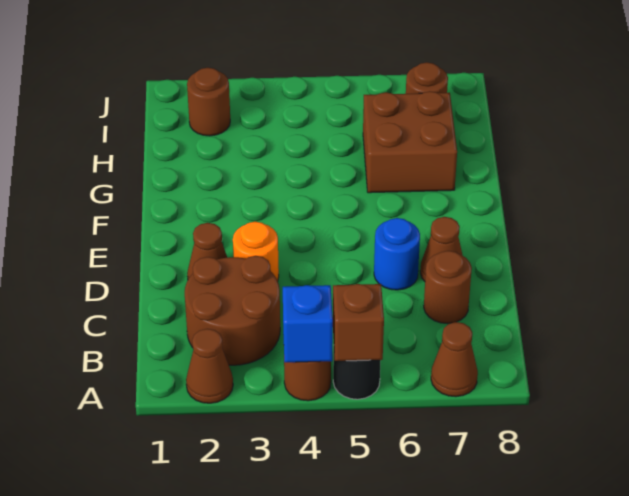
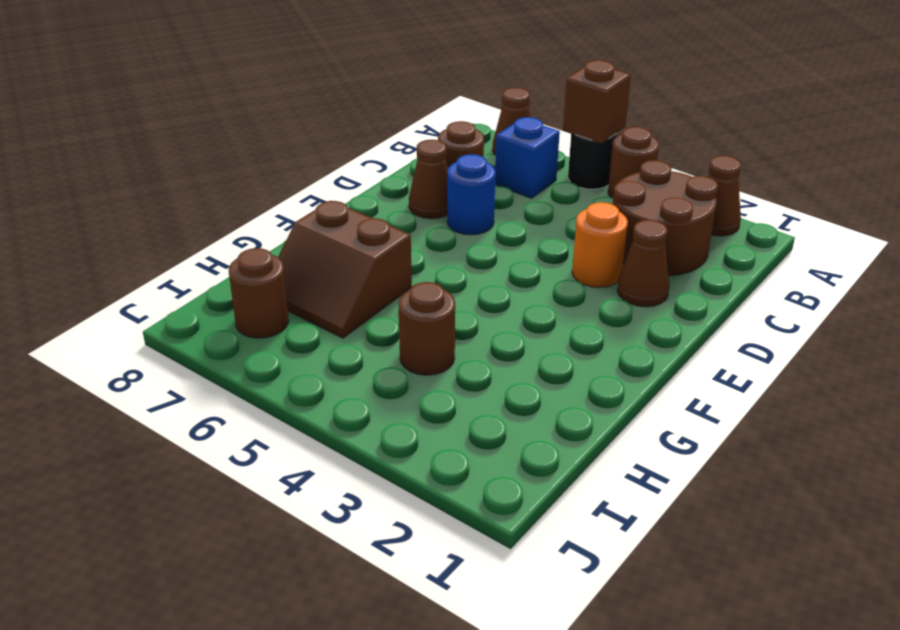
blue 1x1 brick [283,285,333,362] -> blue 1x1 brick moved to [495,117,560,198]
brown 2x2 brick [363,91,457,193] -> brown 2x2 slope [278,200,412,338]
brown 1x1 round brick [187,68,230,136] -> brown 1x1 round brick moved to [398,282,455,375]

